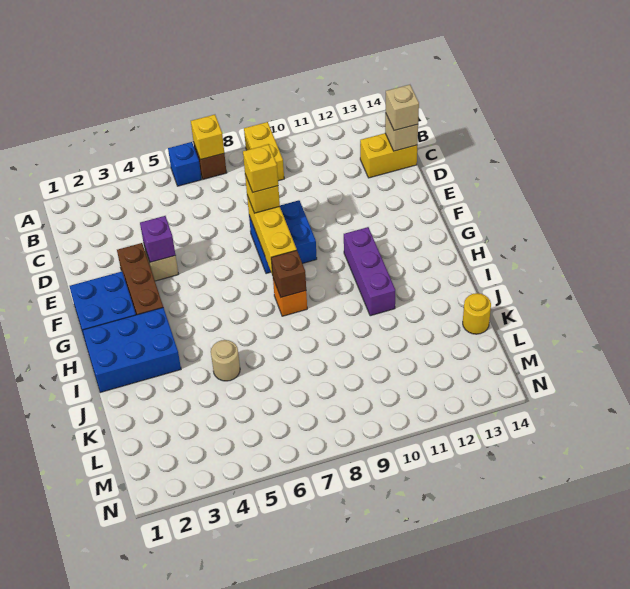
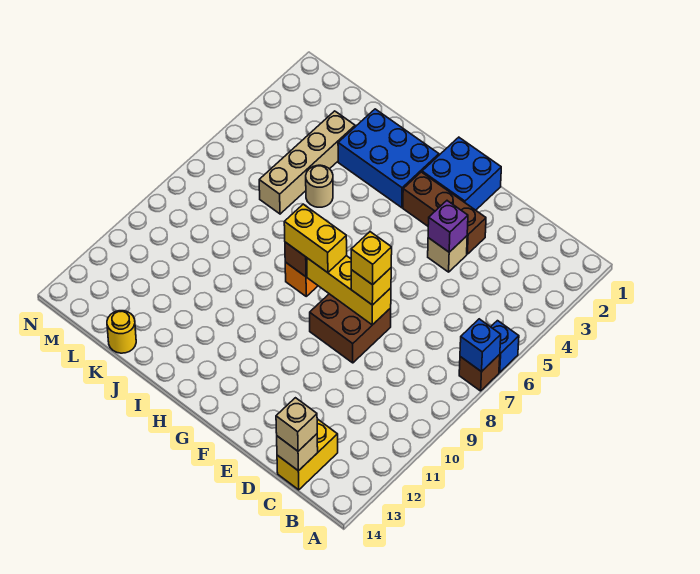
yellow 1x1 brick [191,115,224,160] -> blue 1x1 brick [460,319,501,372]
yellow 1x2 brick [244,122,284,181] -> yellow 1x2 brick moved to [284,204,347,273]
blue 2x2 brick [249,200,317,274] -> brown 2x2 brick [310,294,391,363]
purple 1x3 brick [344,227,395,316] -> none
blue 2x3 brick [82,308,181,393] -> blue 2x3 brick turned to [338,109,439,208]
none -> tan 1x4 brick [259,111,355,214]

